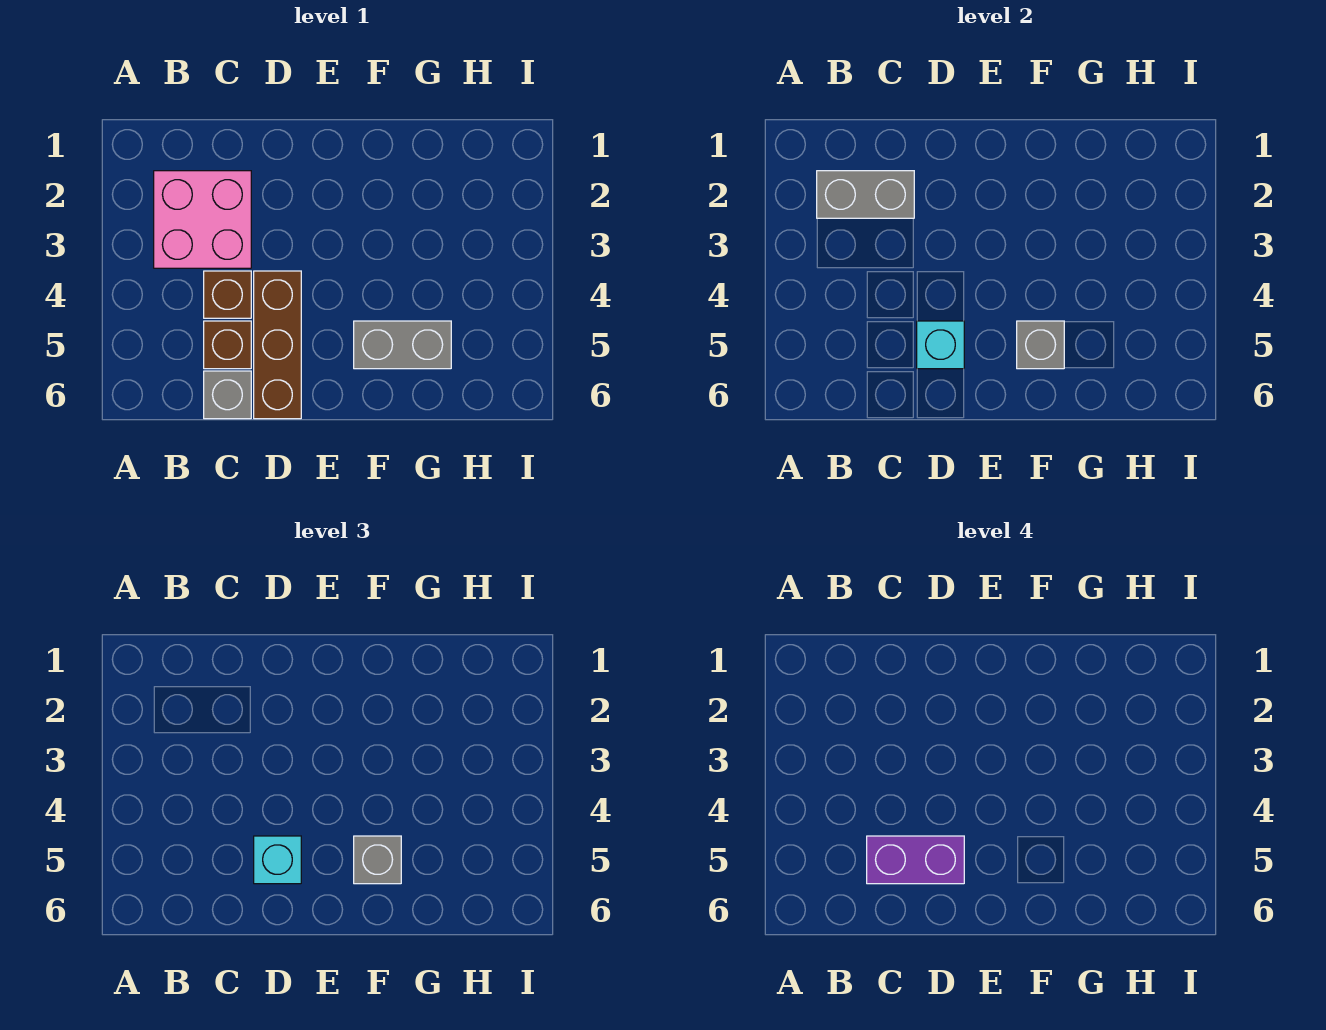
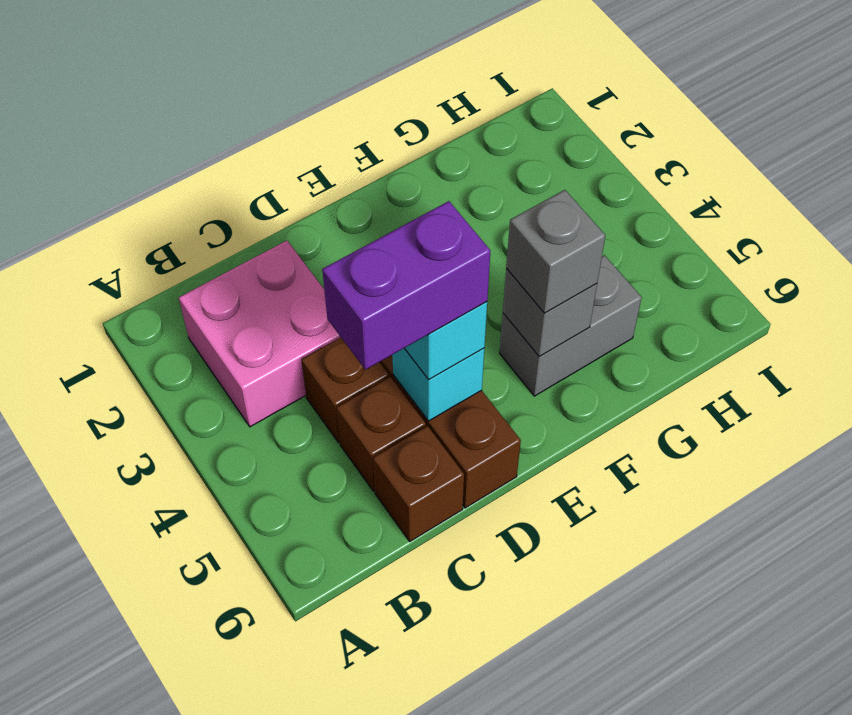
grey 1x2 brick [817,171,914,218] -> none
grey 1x1 brick [204,371,251,419] -> brown 1x1 brick [373,426,464,541]

